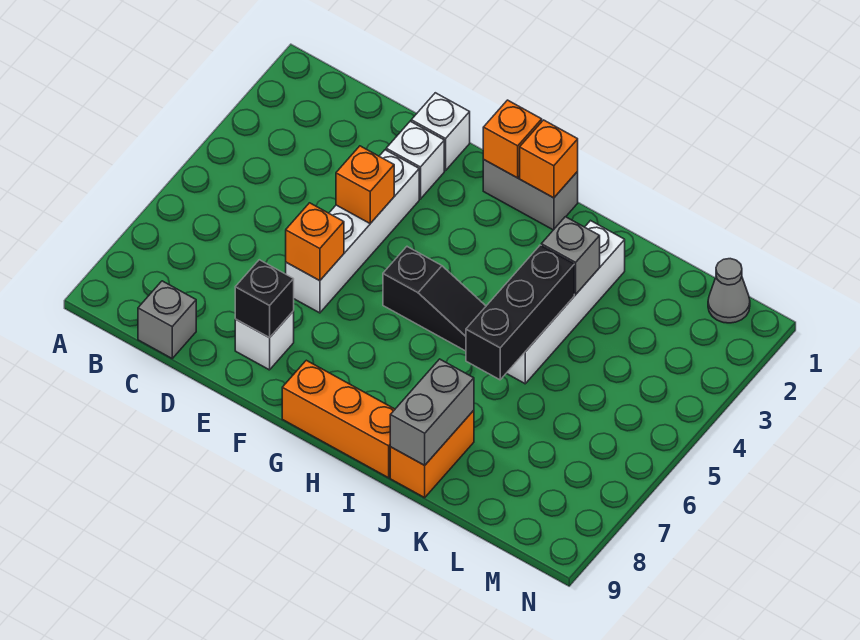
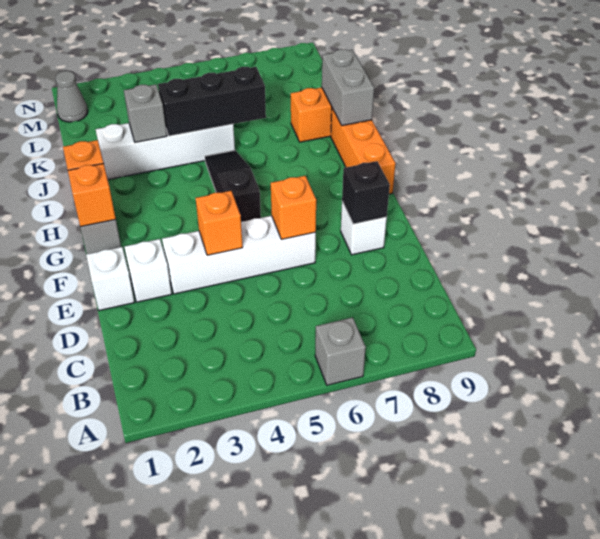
grey 1x1 brick [138,281,196,358] -> grey 1x1 brick moved to [315,317,366,385]
grey 1x2 brick [390,359,474,465] -> grey 1x2 brick turned to [322,49,374,126]

